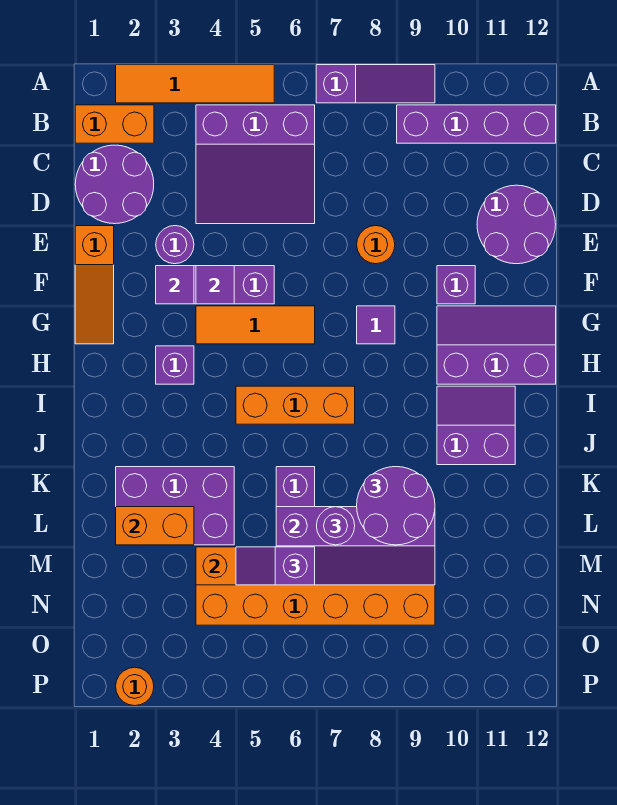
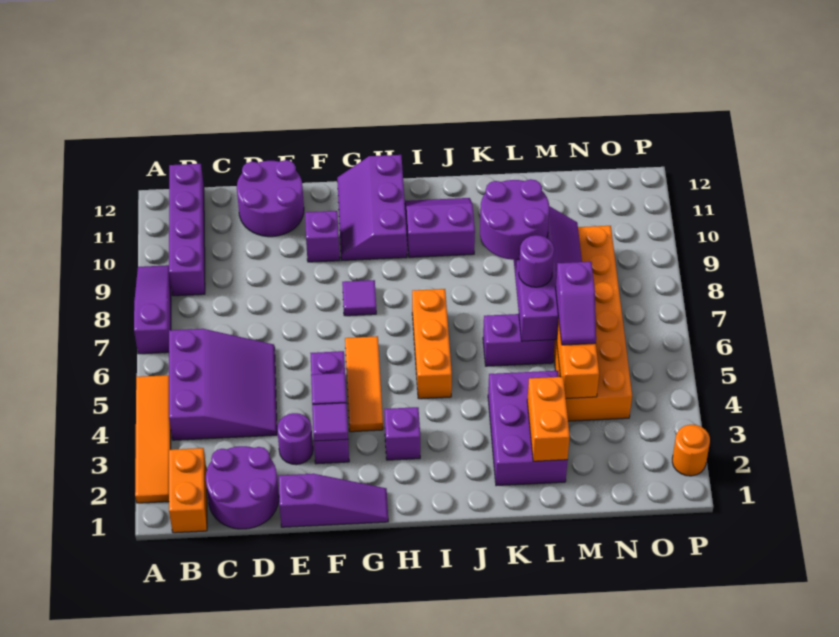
orange 1x3 slope [75,226,114,344] -> purple 1x3 slope [279,474,388,527]
orange 1x1 round brick [357,226,395,264] -> none
purple 2x2 slope [437,386,515,465] -> purple 2x2 slope turned to [405,198,475,257]

